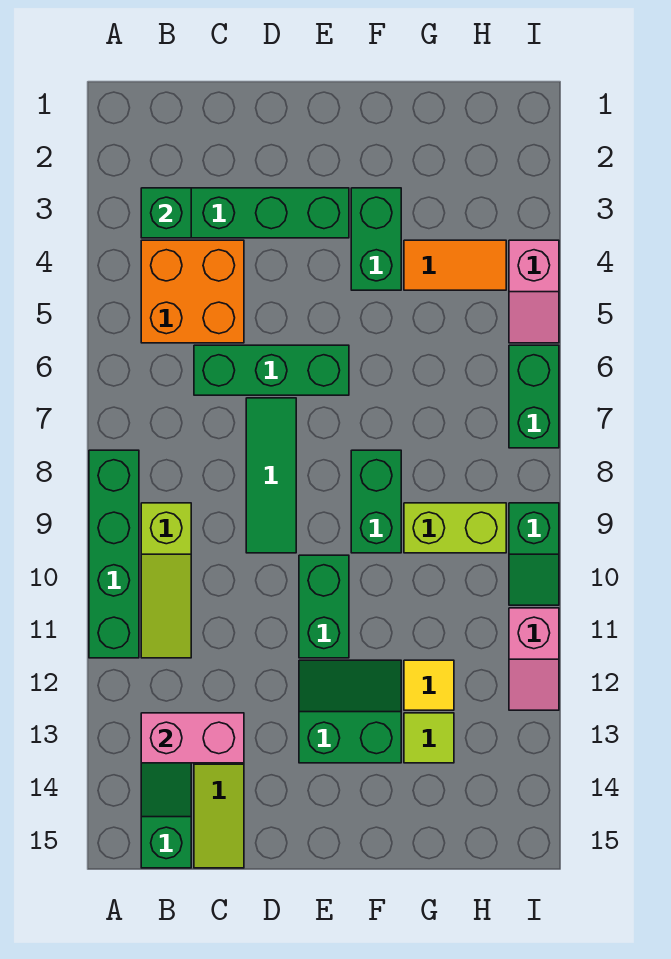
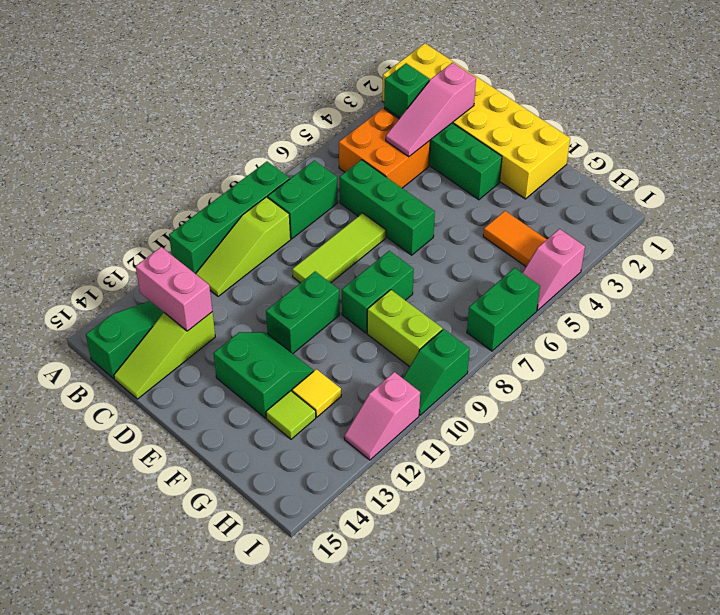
none -> yellow 2x6 brick [382,43,570,199]
none -> pink 1x3 slope [386,62,476,157]
green 1x3 tile [246,398,296,553] -> lime 1x3 tile [292,213,386,283]
green 1x2 brick [351,188,401,290] -> green 1x2 brick moved to [268,160,338,239]

